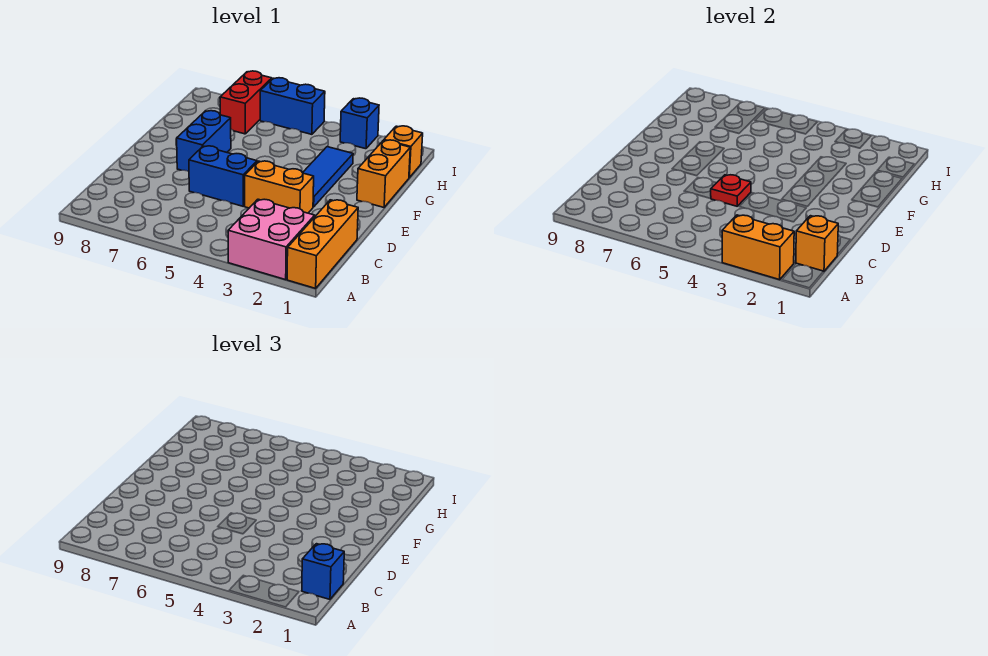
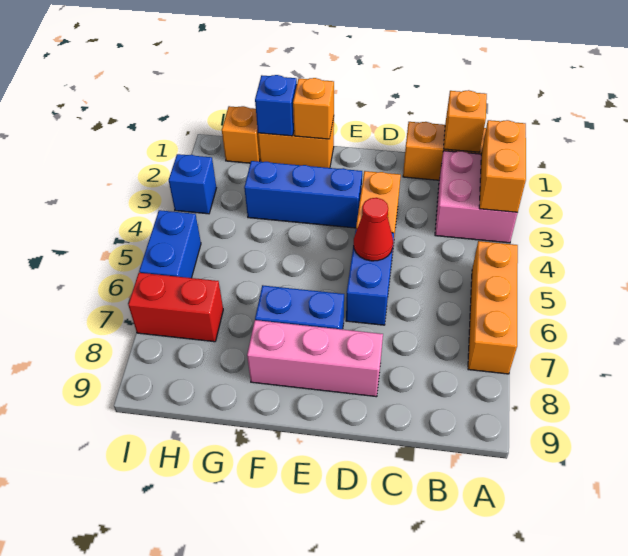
none -> orange 1x3 brick [468,241,518,374]
blue 1x1 brick [302,544,344,599] -> blue 1x1 brick moved to [255,75,297,136]
red 1x1 plate [711,175,751,206] -> red 1x1 cone [354,198,393,261]
none -> pink 1x3 brick [247,320,383,397]
blue 1x3 tile [303,147,353,207] -> blue 1x3 brick [244,161,362,228]
none -> orange 1x1 brick [293,78,334,139]

